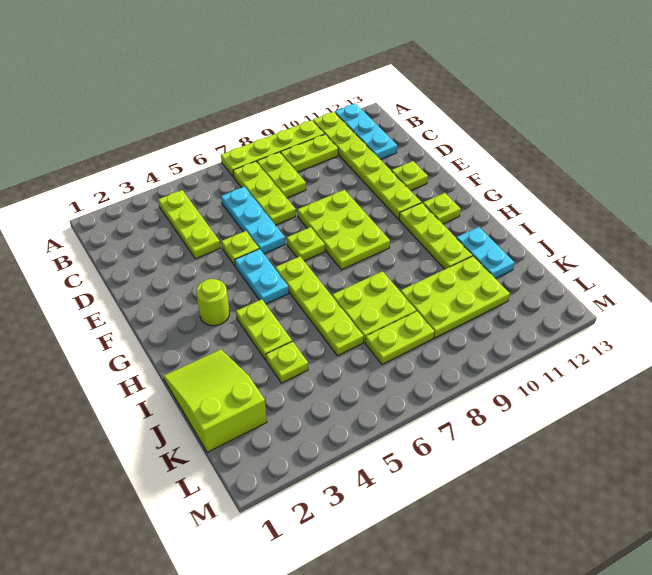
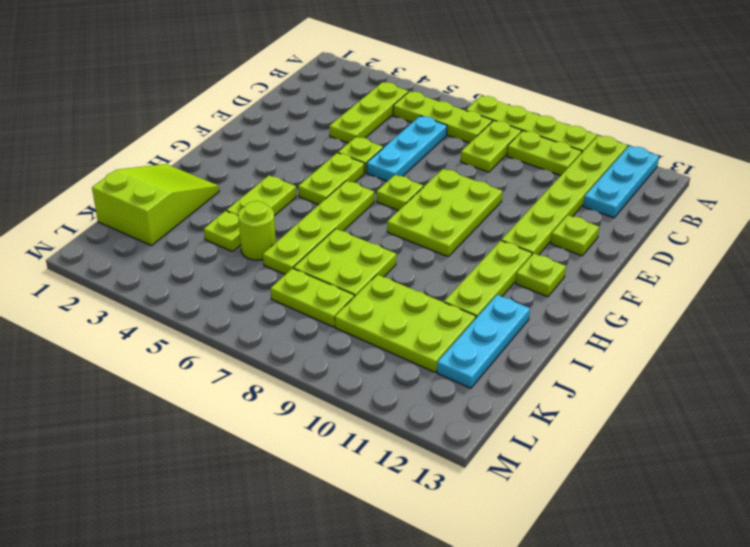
lime 1x3 plate [233,161,296,225] -> lime 1x3 plate turned to [393,91,492,143]
cyan 1x2 plate [235,249,289,304] -> lime 1x2 plate [298,153,364,205]
lime 1x1 round brick [196,279,229,326] -> lime 1x1 round brick moved to [238,201,276,260]
cyan 1x2 plate [457,227,514,279] -> cyan 1x3 plate [437,295,530,388]

